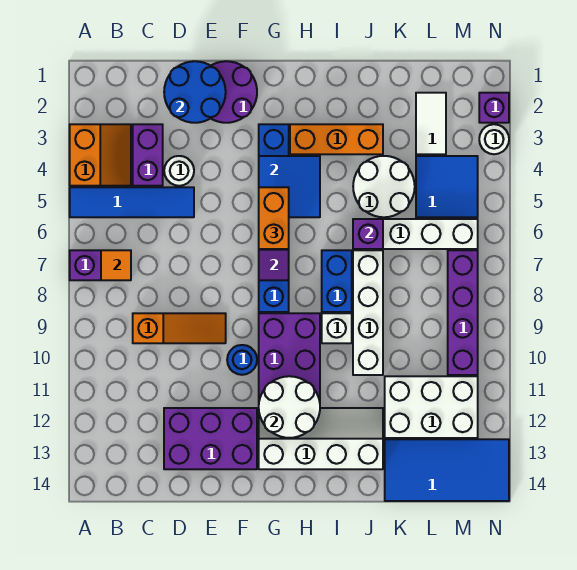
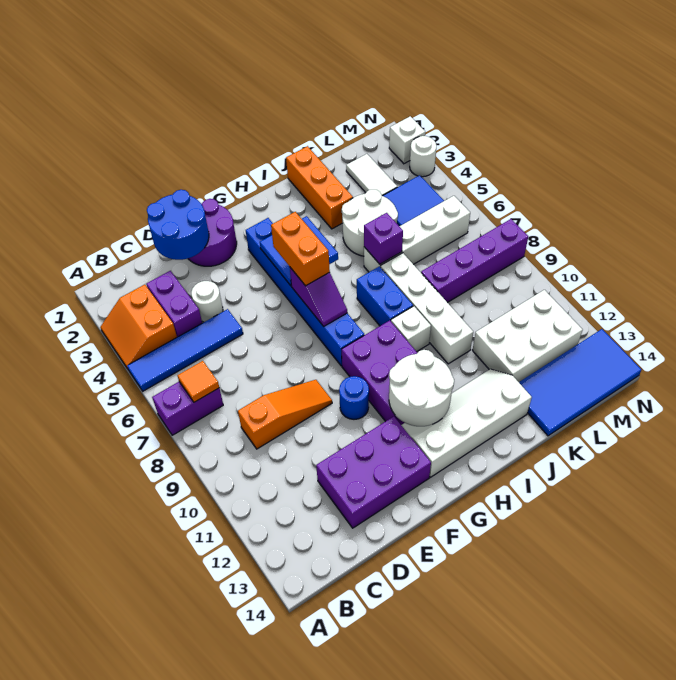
orange 2x2 slope [70,124,131,186] -> orange 2x2 slope turned to [100,285,177,369]
orange 1x3 brick [290,124,383,154] -> orange 1x3 brick turned to [286,146,353,229]
purple 1x4 brick [448,250,478,375] -> purple 1x4 brick turned to [421,219,528,303]
purple 1x1 brick [479,93,509,123] -> white 1x1 brick [389,116,425,164]

